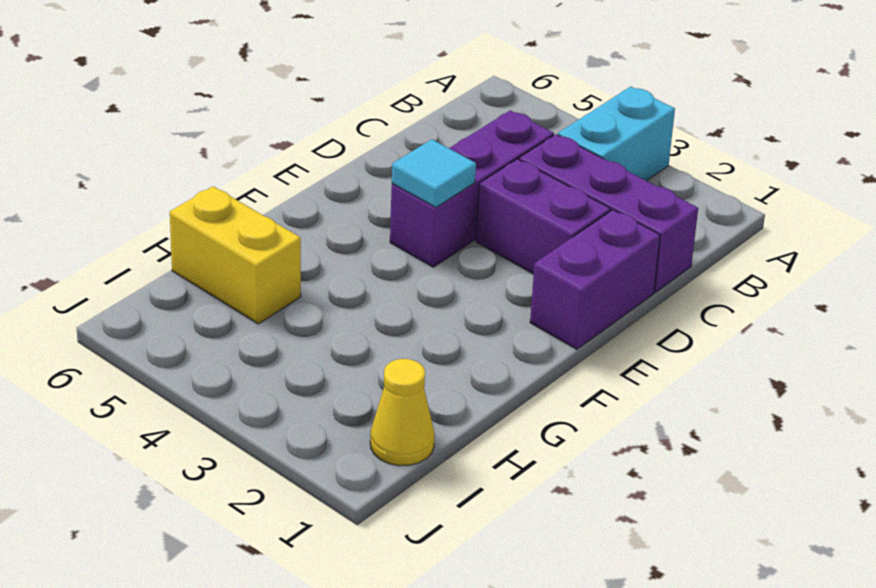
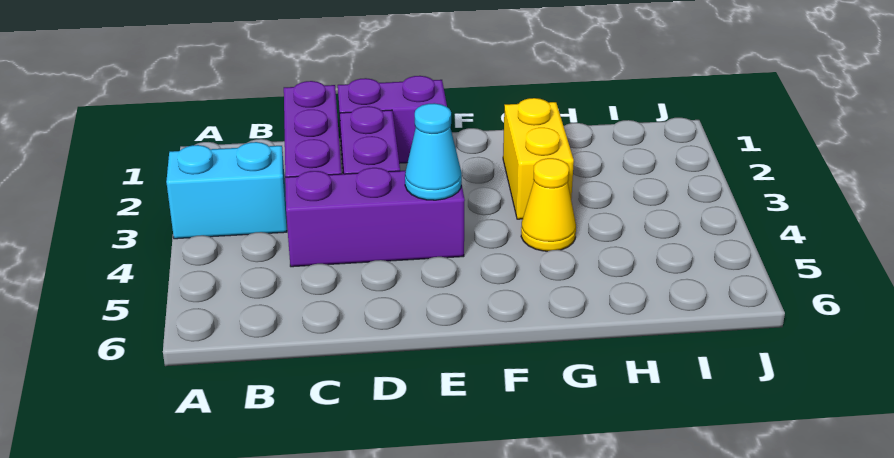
cyan 1x1 tile [392,139,476,208] -> cyan 1x1 cone [405,103,462,200]
yellow 1x2 brick [170,186,301,324] -> yellow 1x2 brick moved to [503,98,574,219]
yellow 1x1 cone [370,359,434,466] -> yellow 1x1 cone moved to [521,158,576,251]

